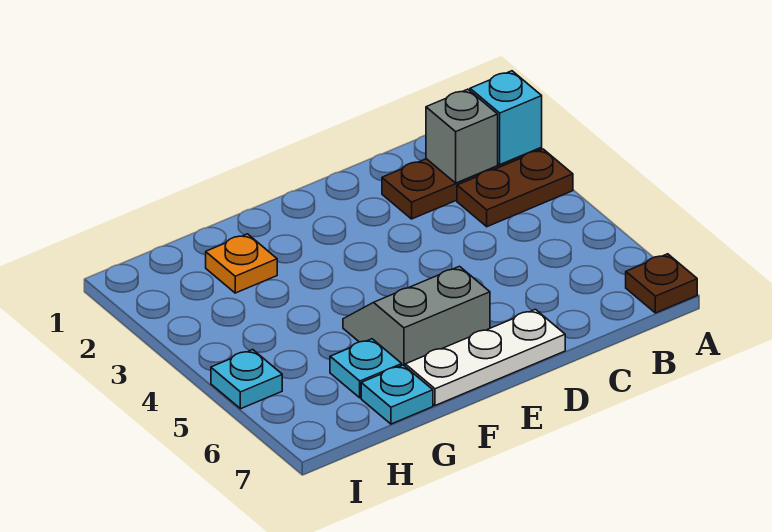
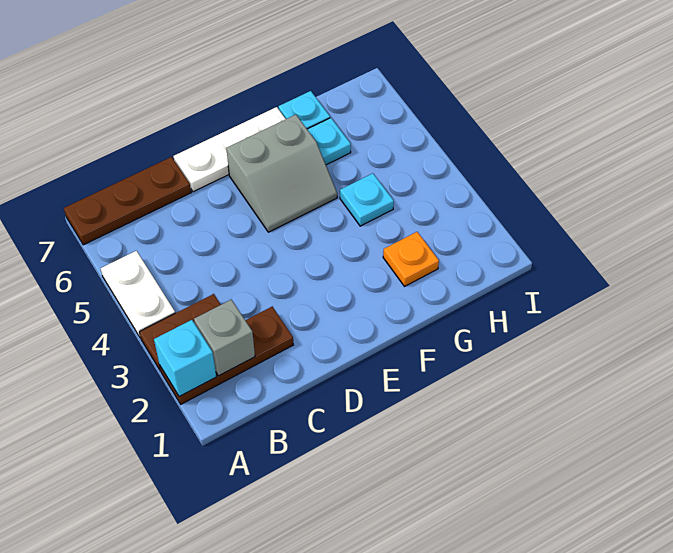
none -> white 1x2 plate [101,251,175,338]
brown 1x1 plate [626,254,697,313] -> brown 1x3 plate [64,157,191,245]
cyan 1x1 plate [211,350,282,409] -> cyan 1x1 plate moved to [340,173,394,226]

